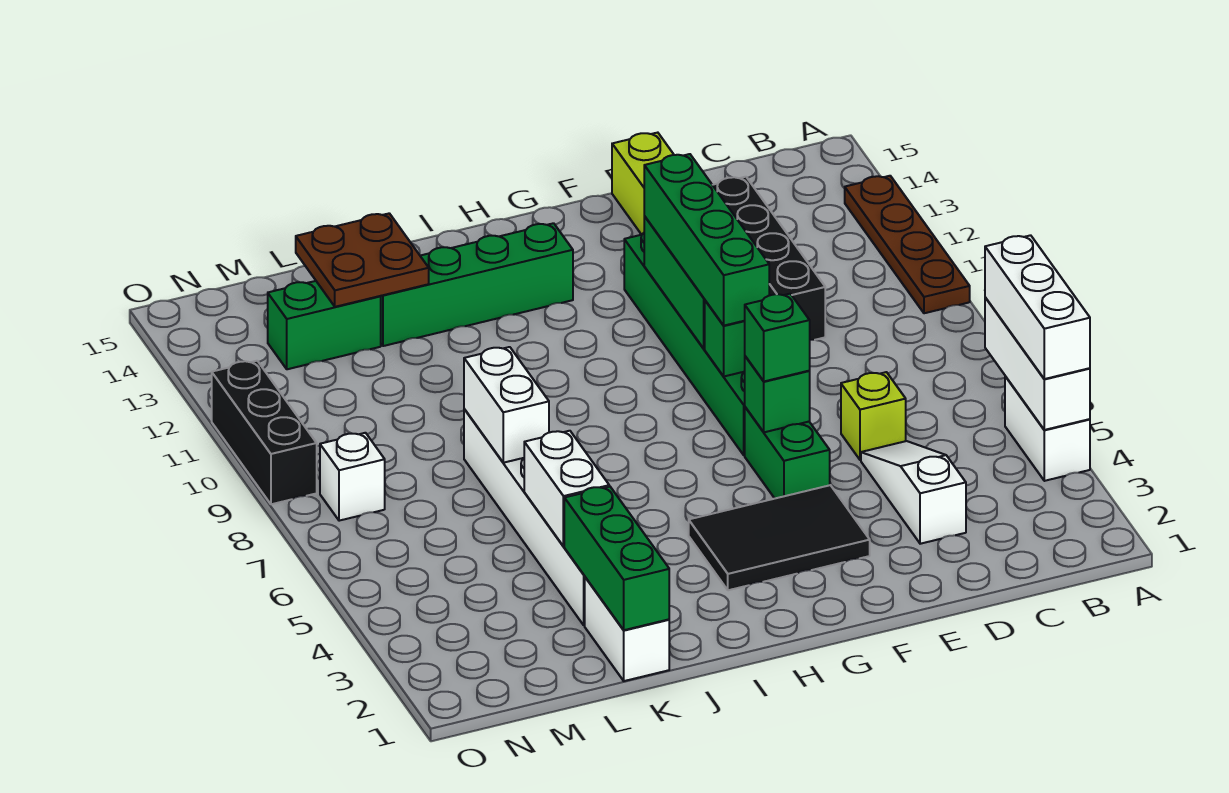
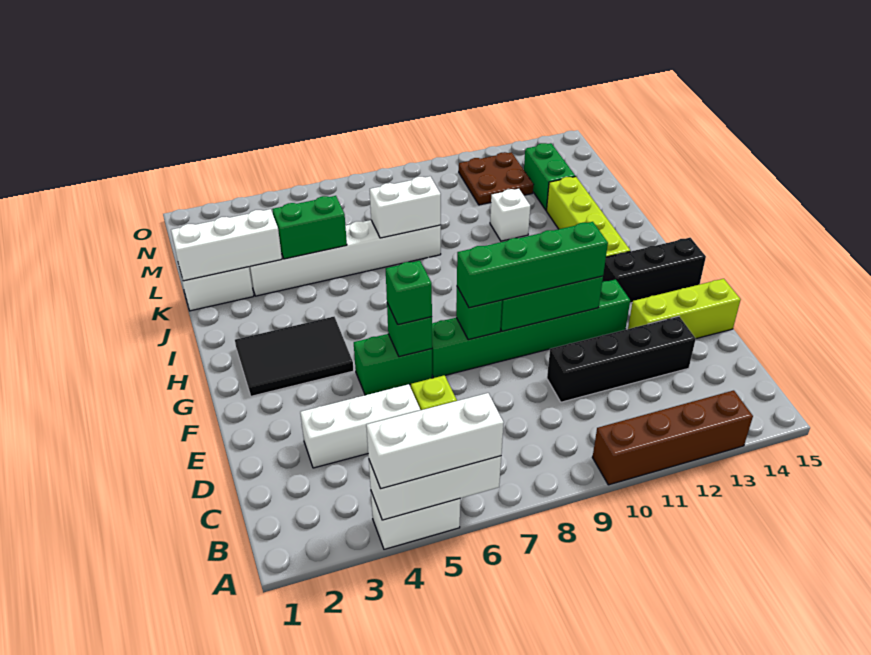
brown 1x4 plate [845,176,970,313] -> brown 1x4 brick [592,390,753,485]
white 1x3 slope [861,441,966,544] -> white 1x3 brick [300,384,420,468]
black 2x3 tile [689,485,870,590] -> black 2x3 tile turned to [235,317,354,396]
green 1x4 brick [381,223,573,346] -> lime 1x4 brick [546,176,630,257]
green 1x3 brick [564,487,669,630] -> white 1x3 brick [171,209,282,281]
white 1x2 brick [524,431,609,547] -> green 1x2 brick [272,196,347,259]
brown 2x2 plate [296,213,429,307] -> brown 2x2 plate moved to [459,152,533,205]
white 1x1 brick [320,433,385,521] -> white 1x1 brick moved to [490,189,530,241]
black 1x3 brick [212,361,317,504] -> black 1x3 brick moved to [602,238,706,303]

